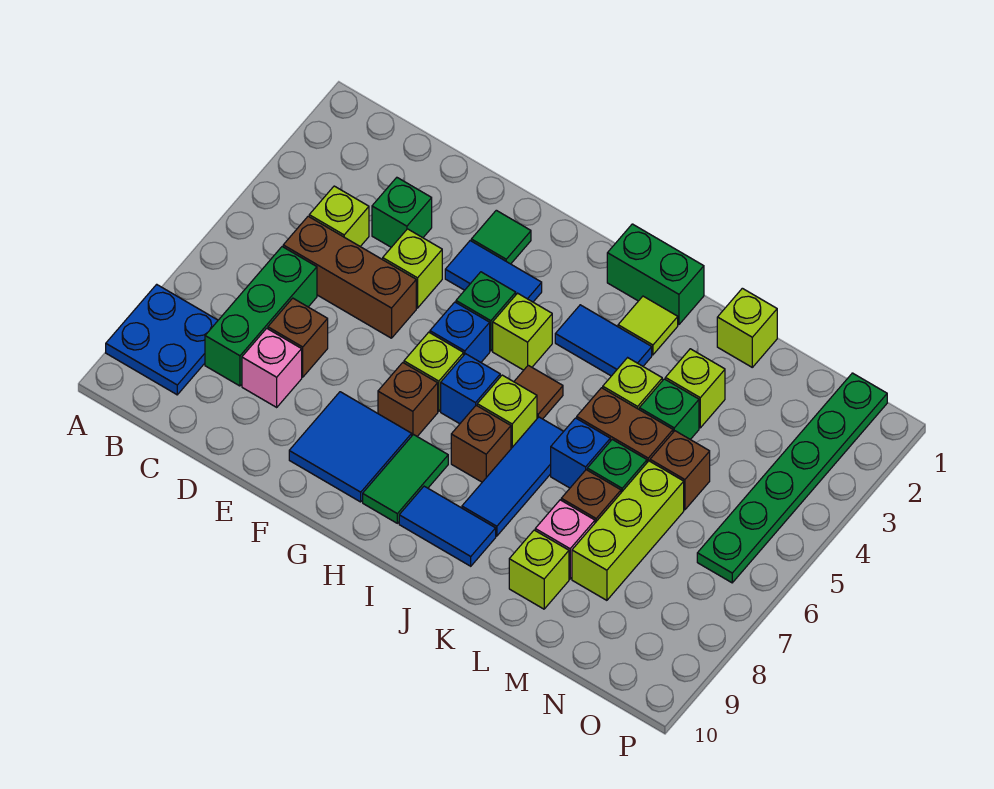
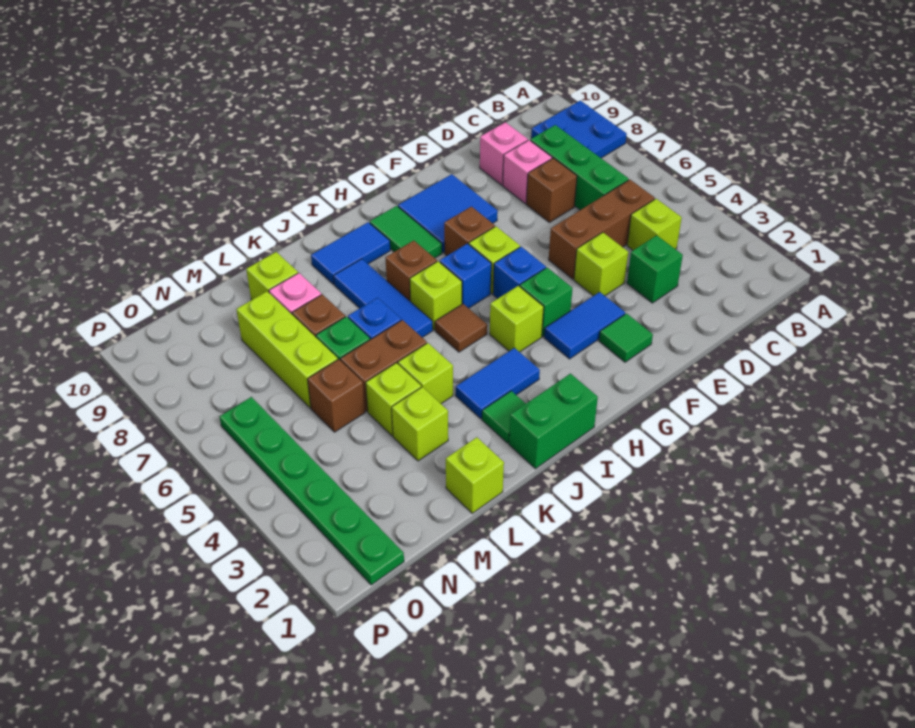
none -> pink 1x1 brick [480,122,528,185]
lime 1x1 tile [618,296,678,355] -> green 1x1 tile [482,391,526,443]
green 1x1 brick [639,379,699,440] -> lime 1x1 brick [366,363,421,436]

